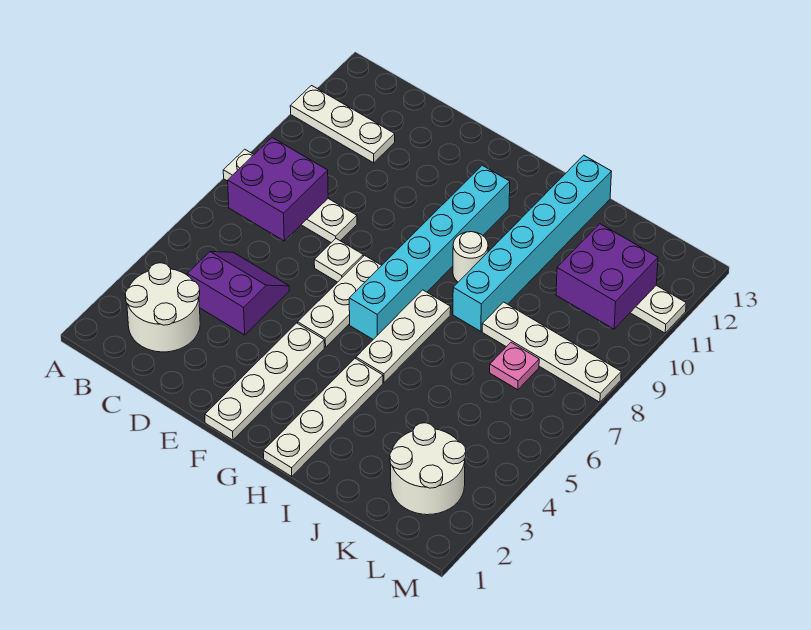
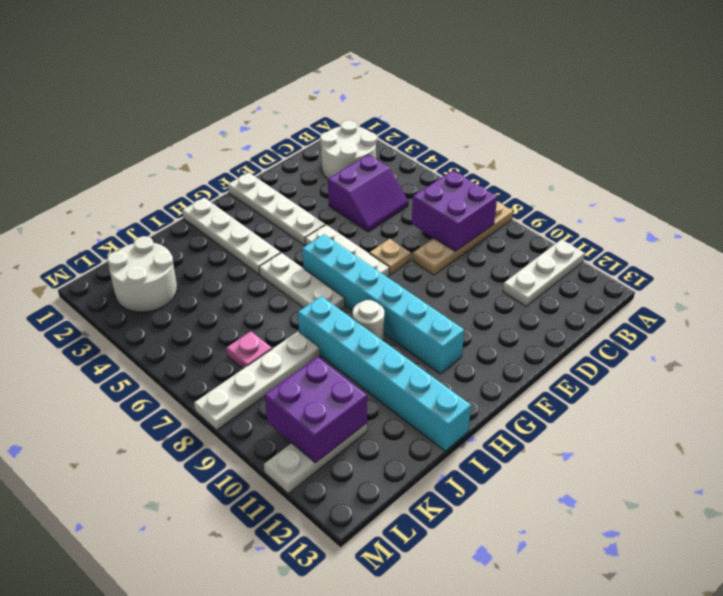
white 1x4 plate [223,149,357,243] -> tan 1x4 plate [413,201,513,275]
white 1x1 plate [314,239,363,282] -> tan 1x1 plate [369,239,411,275]

